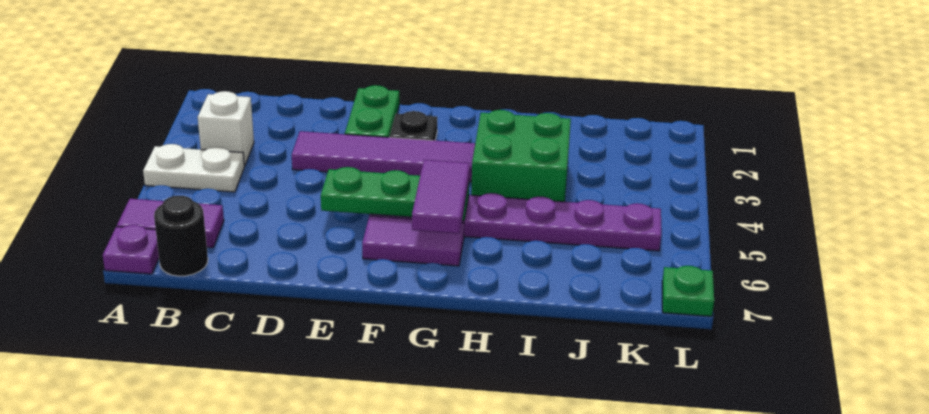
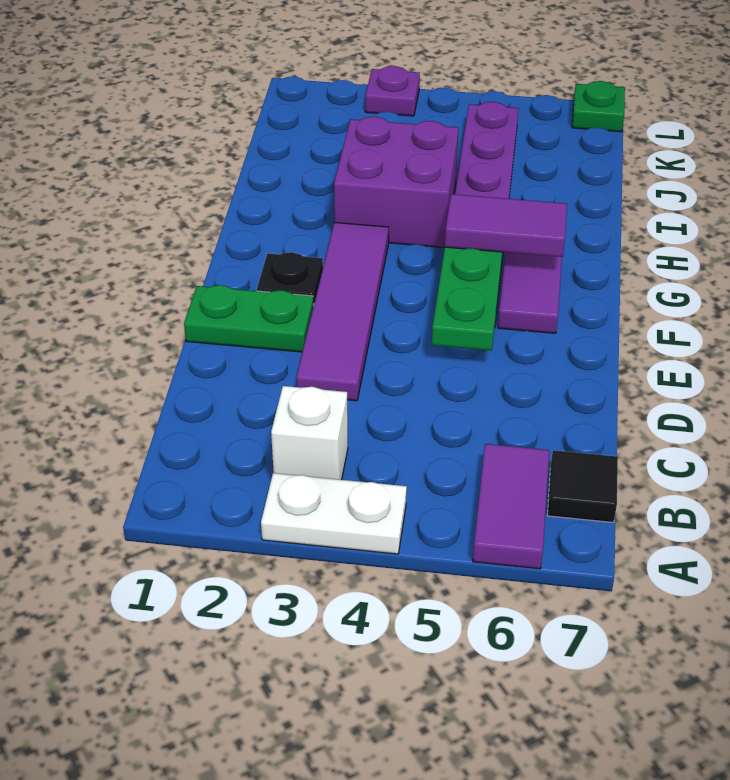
white 1x2 plate [143,144,244,192] -> white 1x2 plate turned to [261,473,407,554]
purple 1x1 plate [103,225,159,274] -> purple 1x1 plate moved to [365,66,420,116]
black 1x1 round brick [154,196,208,276] -> black 1x1 tile [548,450,618,523]
green 2x2 brick [471,110,571,202] -> purple 2x2 brick [334,117,459,248]

